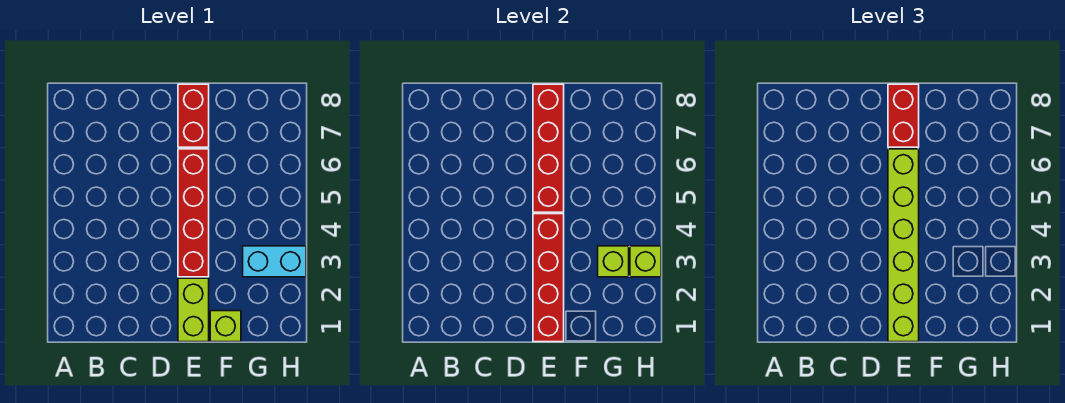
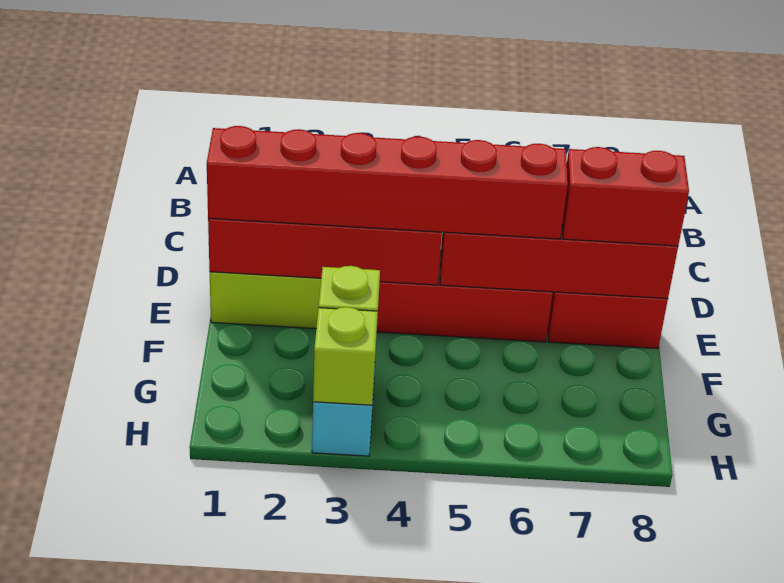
lime 1x6 brick [888,149,919,342] -> red 1x6 brick [207,126,568,239]
lime 1x1 brick [210,311,241,342] -> none

